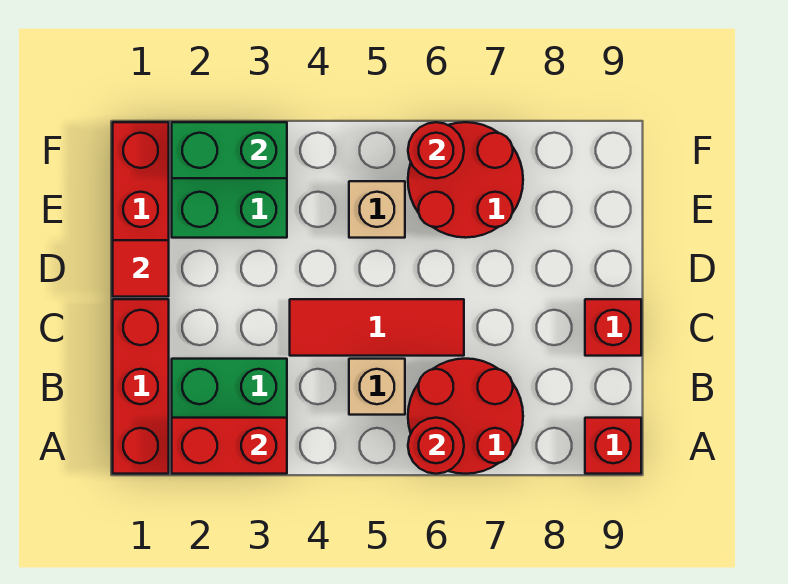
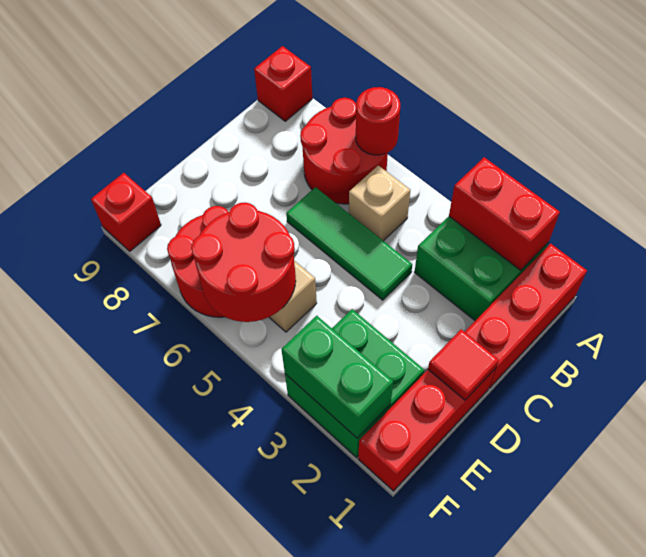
red 1x3 tile [290,299,464,356] -> green 1x3 tile [286,187,412,300]
red 1x1 brick [585,299,641,356] -> red 1x1 brick moved to [91,173,161,251]
red 1x1 round brick [408,122,464,178] -> red 2x2 round brick [191,202,296,322]

